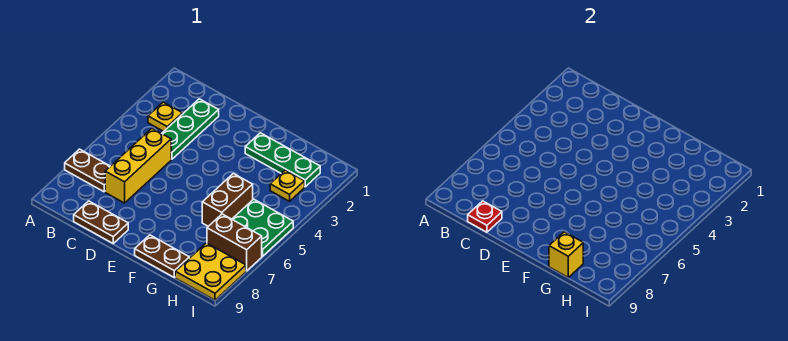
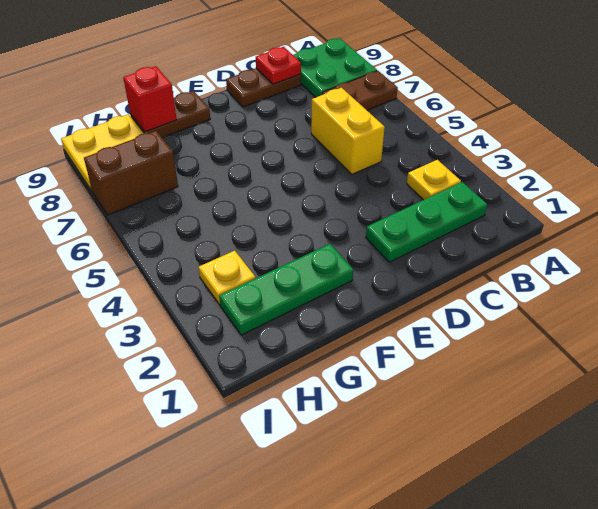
green 1x3 plate [162,99,219,159] -> green 1x3 plate turned to [366,182,487,262]
yellow 1x3 brick [105,128,171,203] -> yellow 1x2 brick [311,88,385,174]
brown 1x2 brick [202,174,253,226] -> none
yellow 1x1 brick [549,232,583,277] -> red 1x1 brick [123,66,177,132]
green 2x2 plate [232,199,293,256] -> green 2x2 plate moved to [293,38,377,97]

